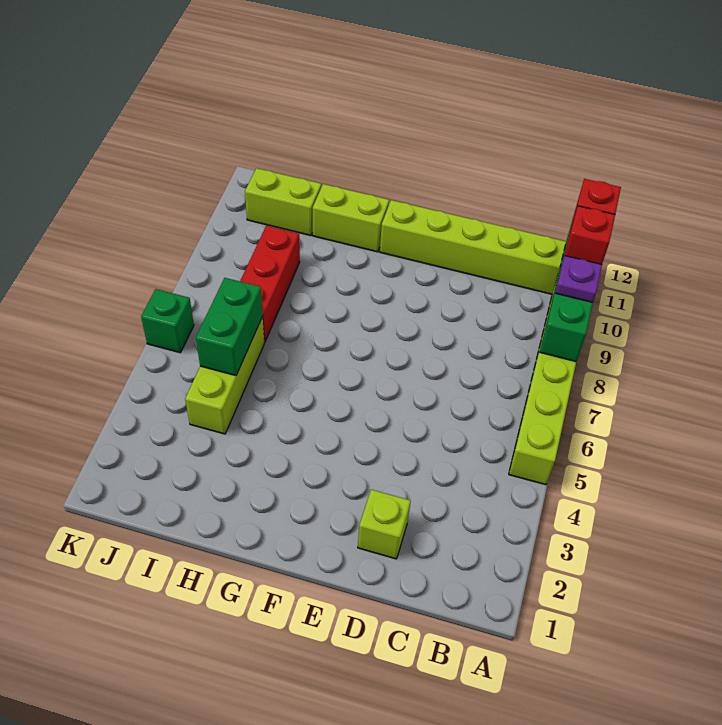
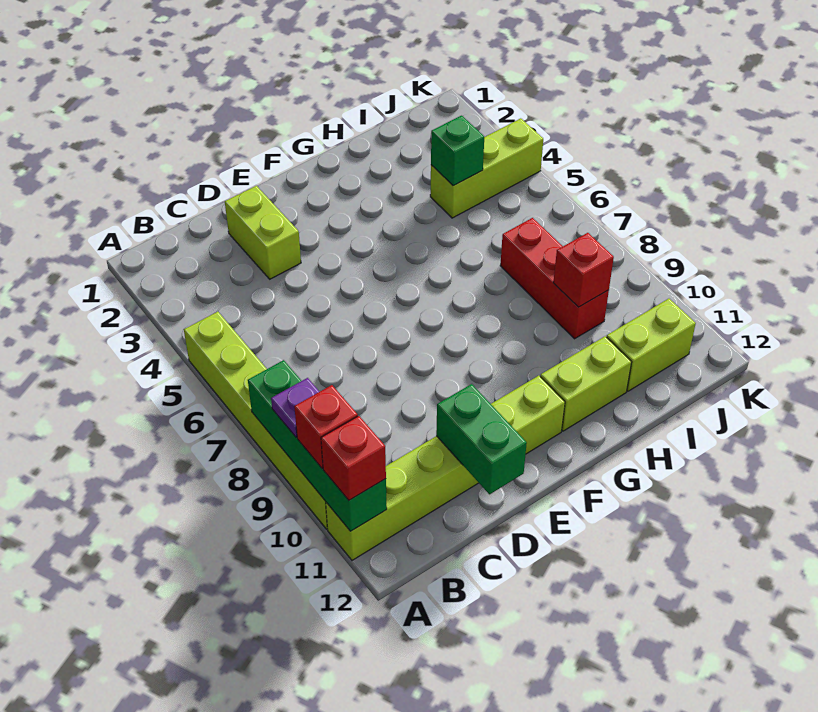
lime 1x1 brick [358,490,411,559] -> lime 1x2 brick [225,186,301,279]
lime 1x3 brick [185,317,264,434] -> lime 1x3 brick turned to [430,118,543,218]
green 1x2 brick [196,278,263,375] -> green 1x2 brick moved to [436,384,527,494]
none -> red 1x1 brick [553,233,614,307]
green 1x1 brick [141,289,194,353] -> green 1x1 brick moved to [431,116,484,186]

